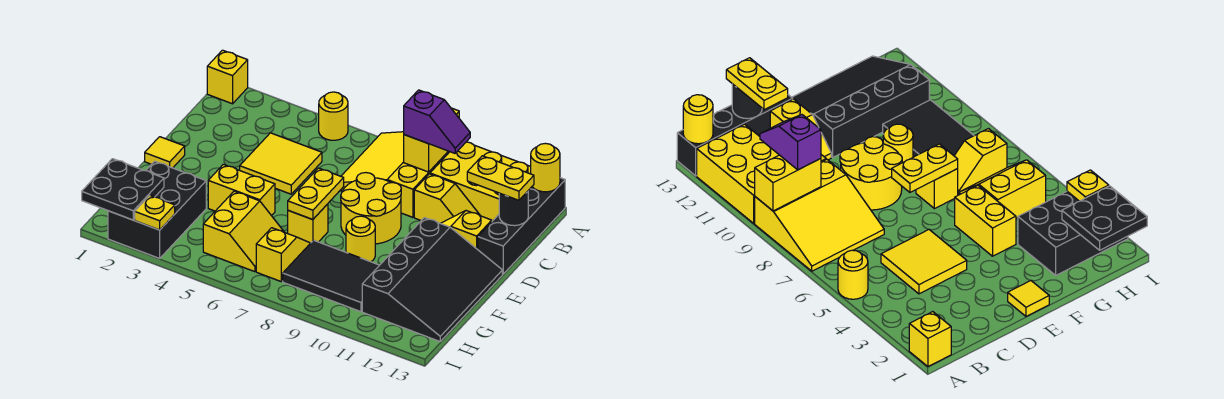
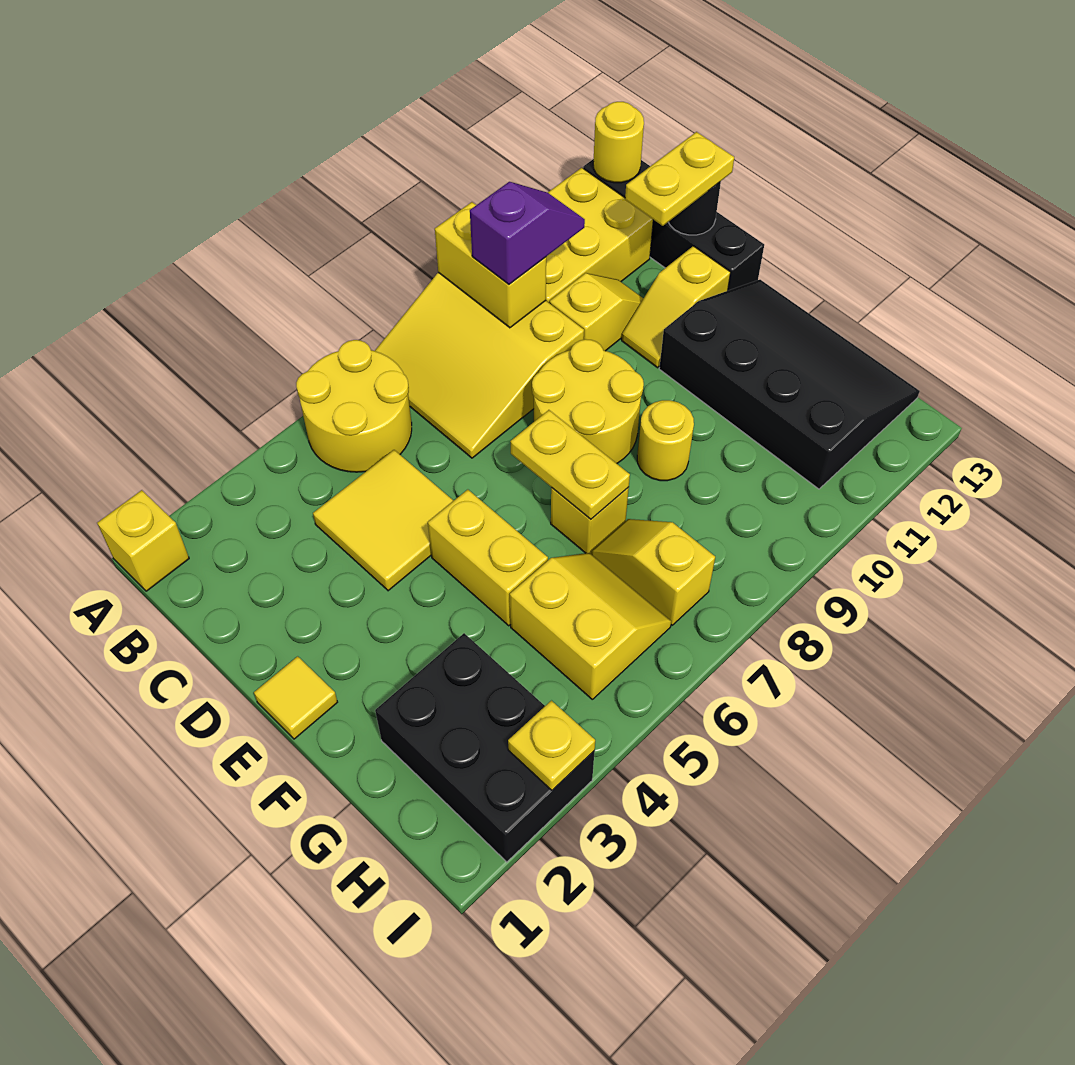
yellow 1x1 round brick [319,92,348,140] -> yellow 2x2 round brick [296,340,412,472]
yellow 1x2 brick [208,164,275,216] -> yellow 1x2 brick turned to [428,490,548,626]
black 2x3 tile [283,240,379,312] -> none
black 2x2 plate [82,159,164,220] -> none

